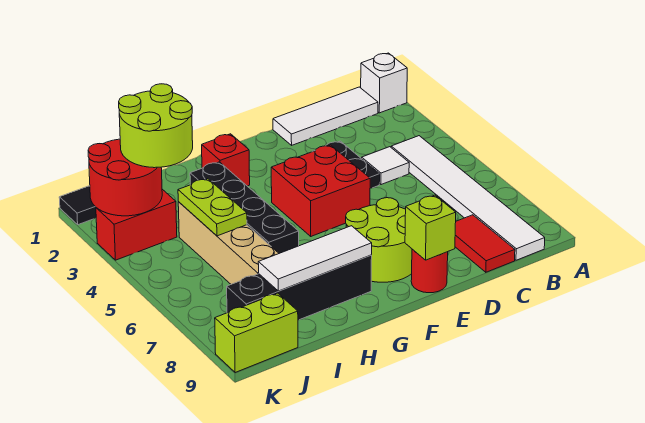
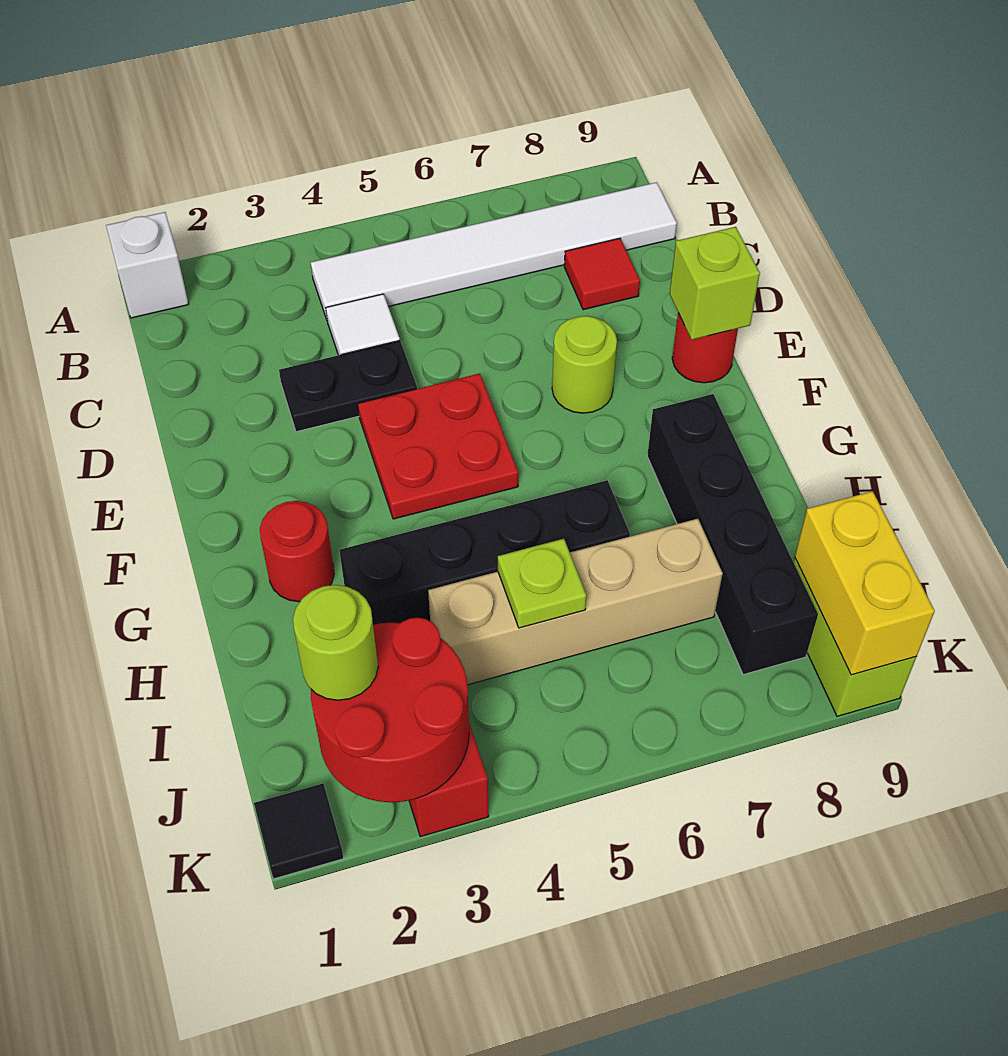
white 1x3 tile [273,87,378,145] -> none
red 1x2 tile [455,215,515,272] -> red 1x1 tile [564,238,640,310]
red 2x2 brick [271,145,370,236] -> red 2x2 plate [358,374,518,519]
lime 2x2 round brick [346,198,412,282] -> lime 1x1 round brick [552,316,617,413]
red 1x1 brick [202,134,250,186] -> red 1x1 round brick [260,501,334,602]
white 1x3 tile [258,226,372,291] -> none
lime 2x2 round brick [119,84,193,168] -> lime 1x1 round brick [293,585,378,700]
lime 1x2 plate [178,179,247,236] -> lime 1x1 plate [498,539,586,628]
none -> yellow 1x2 brick [795,491,935,675]

